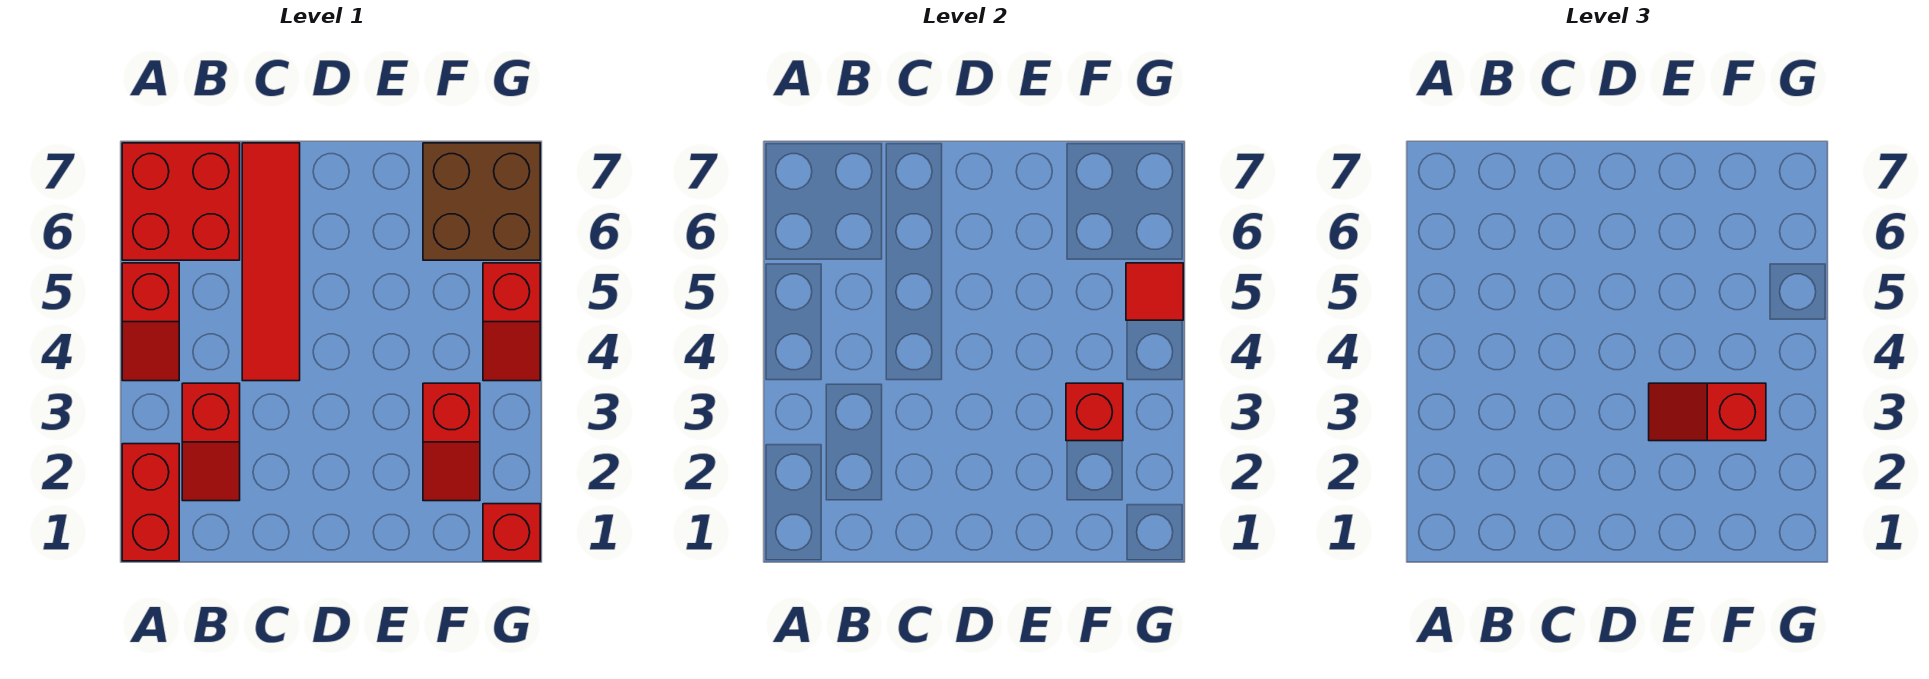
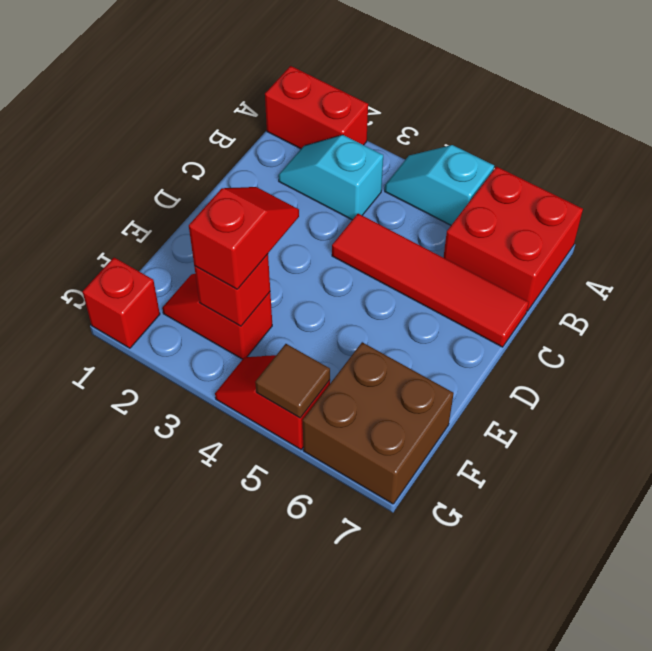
red 1x2 slope [122,263,179,381] -> cyan 1x2 slope [385,145,494,225]
red 1x2 slope [182,383,240,501] -> cyan 1x2 slope [278,135,383,220]
red 1x1 tile [1126,263,1183,320] -> brown 1x1 tile [255,344,330,418]

